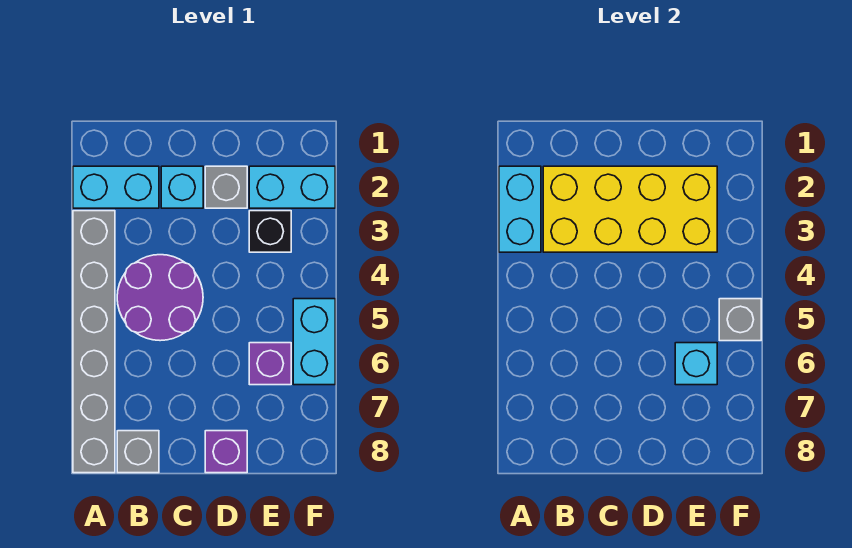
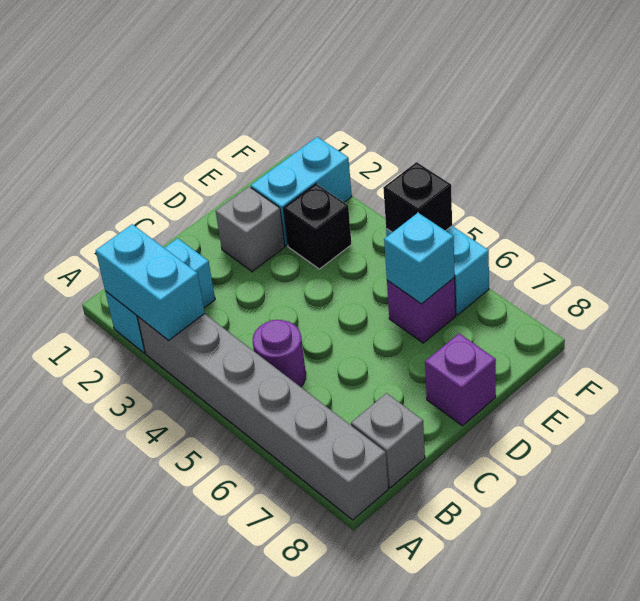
yellow 2x4 brick [543,166,717,252] -> none
purple 2x2 round brick [117,255,203,341] -> purple 1x1 round brick [253,320,306,387]
cyan 1x1 brick [161,166,203,208] -> none
grey 1x1 brick [719,299,761,341] -> black 1x1 brick [383,162,452,232]

